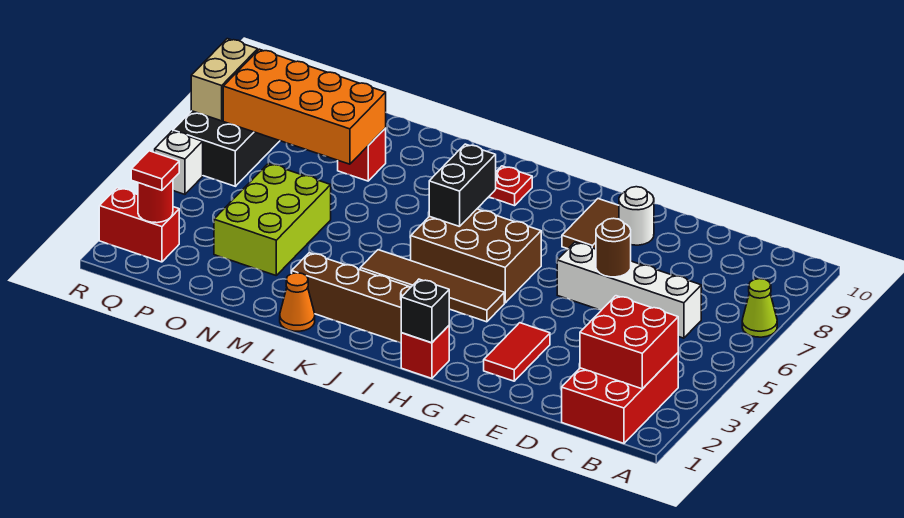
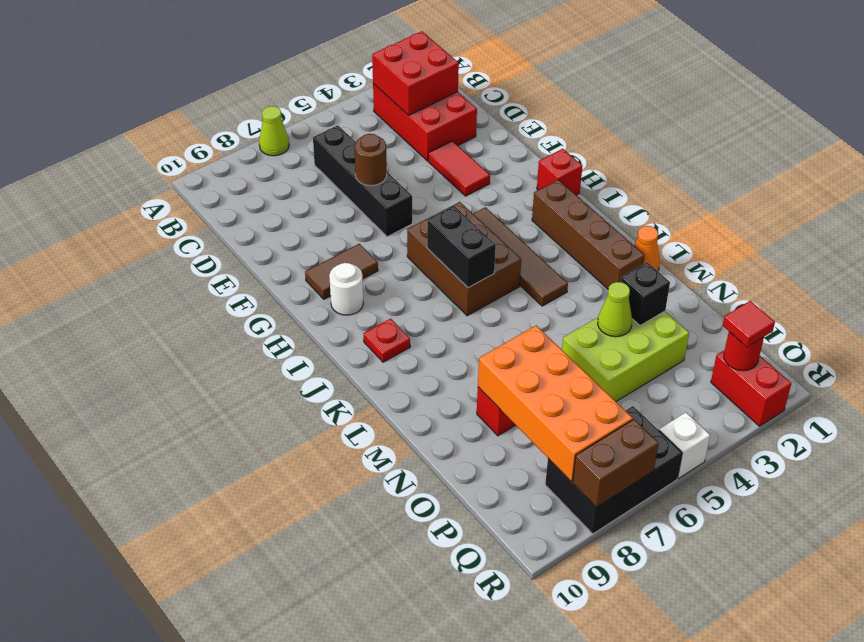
red 2x3 brick [562,353,678,443] -> red 2x3 brick turned to [373,84,477,161]
white 1x4 brick [557,242,701,338] -> black 1x4 brick [313,125,412,237]
red 1x2 tile [484,323,550,381] -> red 1x2 tile turned to [428,141,490,196]
white 1x1 round brick [619,187,654,245] -> white 1x1 round brick moved to [329,263,363,315]
black 1x1 brick [401,279,449,343] -> black 1x1 brick moved to [621,262,670,326]
black 1x2 brick [429,144,496,227] -> black 1x2 brick turned to [427,206,496,288]
none -> lime 1x1 cone [598,282,632,337]
tan 1x2 brick [191,39,258,121] -> brown 1x2 brick [573,419,659,507]

